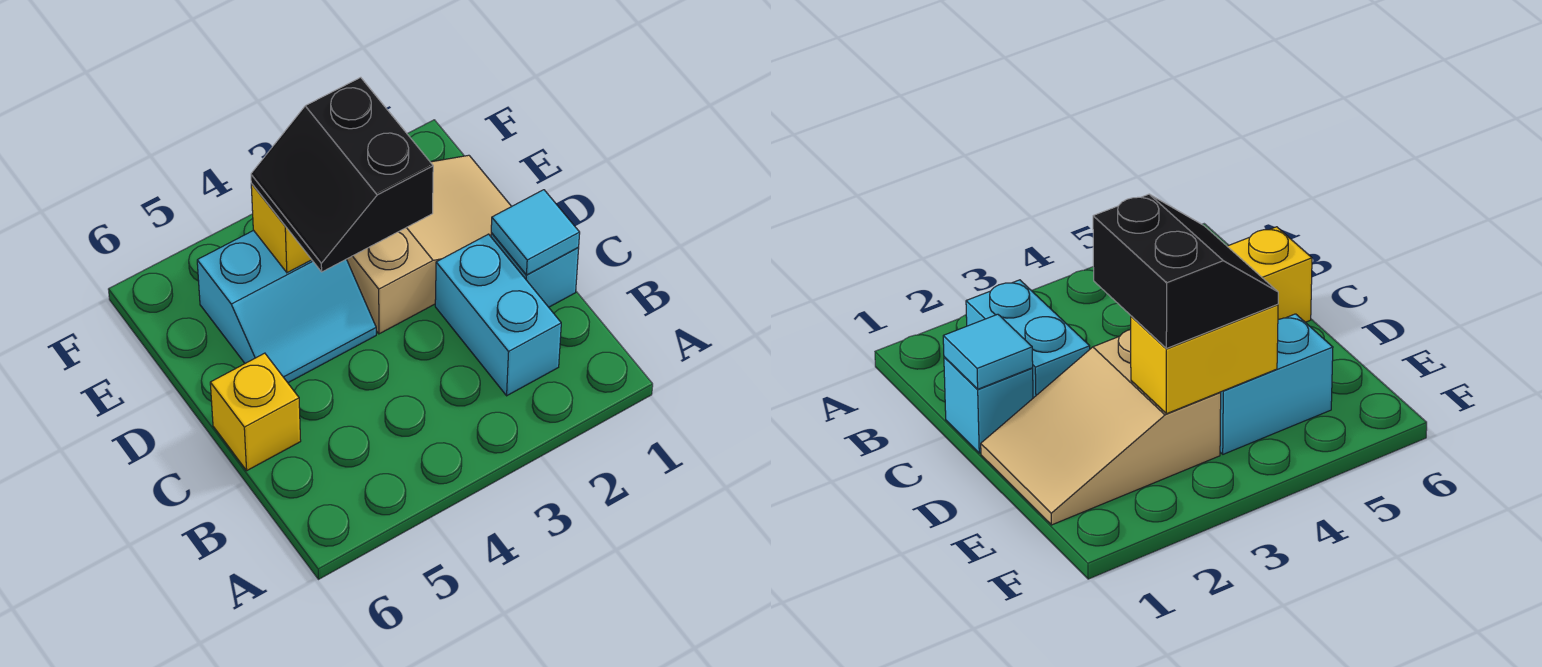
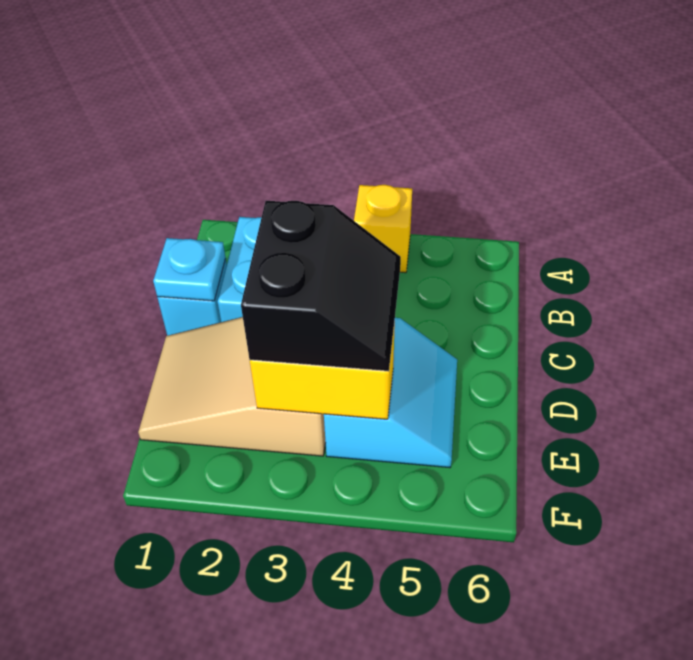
cyan 1x1 tile [491,190,580,275] -> cyan 1x1 plate [153,238,226,301]
yellow 1x1 brick [210,353,301,470] -> yellow 1x1 brick moved to [354,185,412,273]
cyan 2x2 slope [197,230,376,383] -> cyan 2x2 slope turned to [324,318,457,468]

